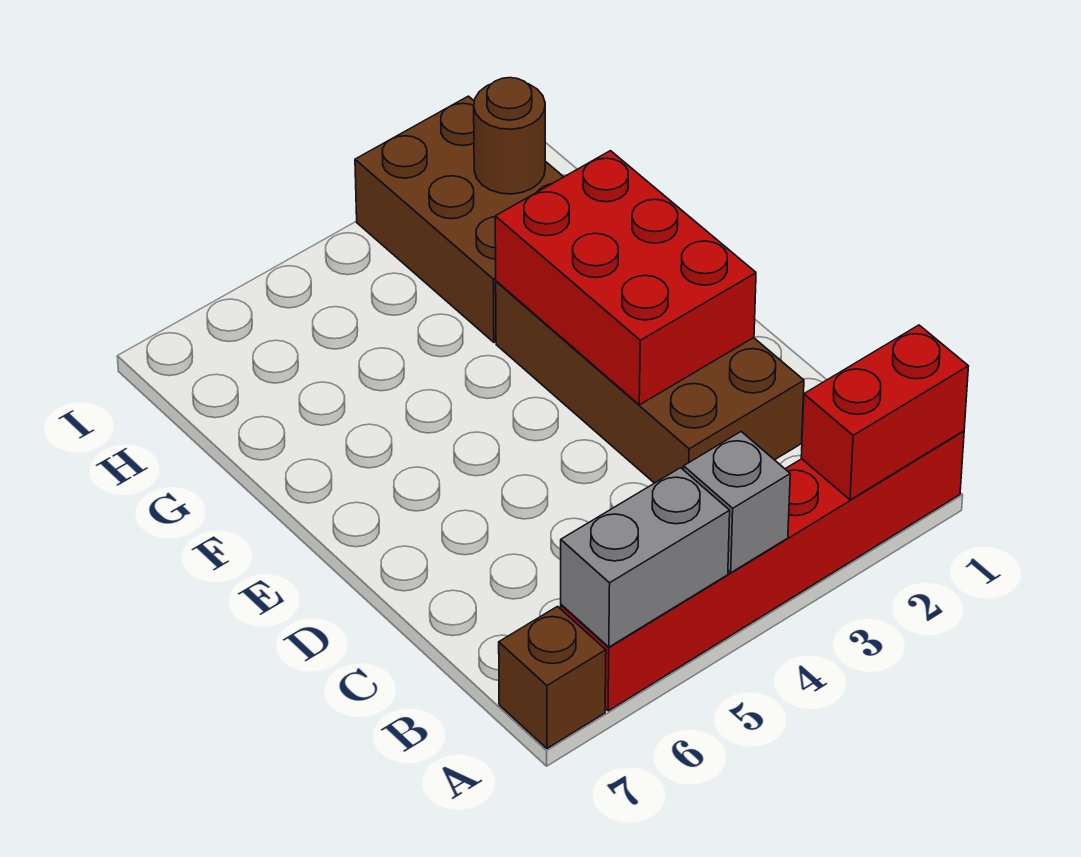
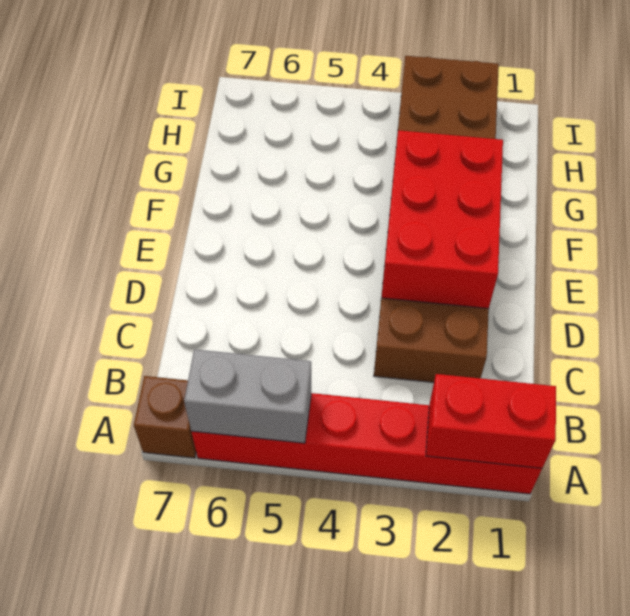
grey 1x1 brick [684,432,790,573] -> none
brown 1x1 round brick [474,78,545,194] -> none

